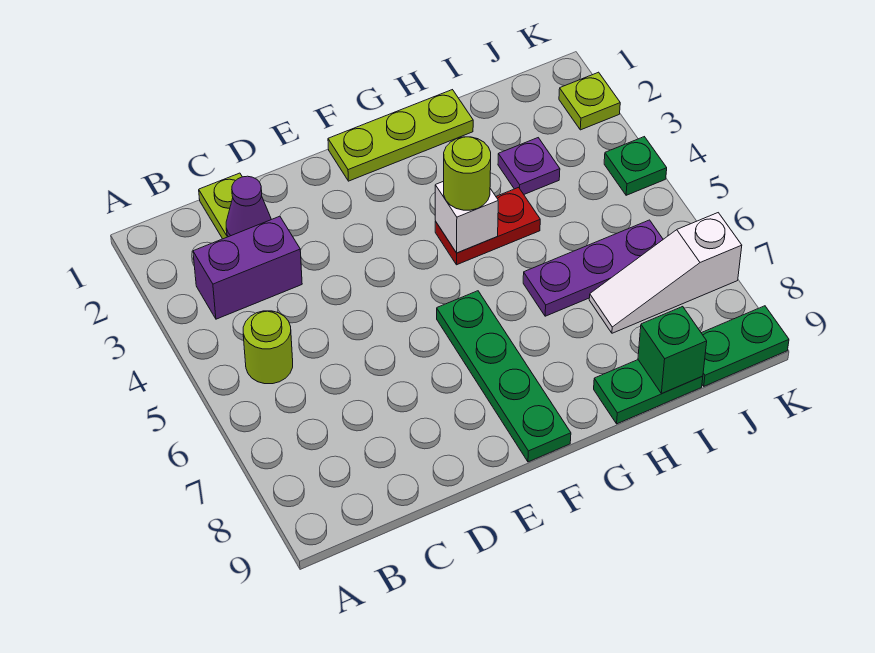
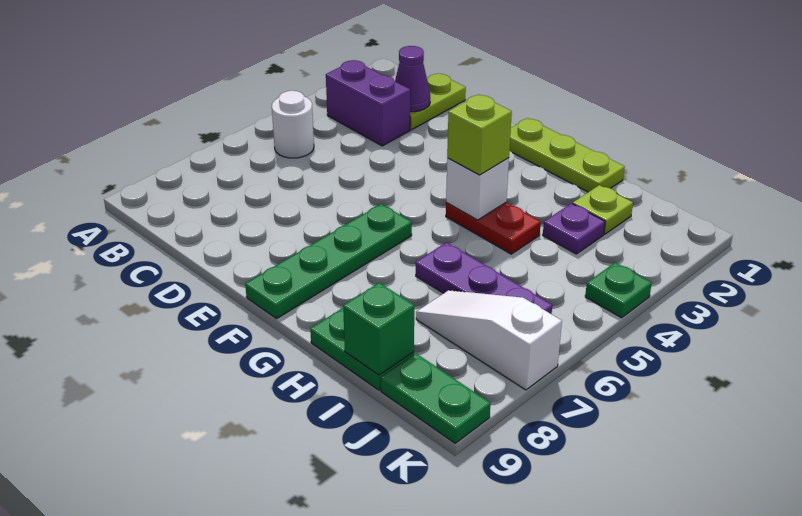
lime 1x1 round brick [243,311,293,384] -> white 1x1 round brick [272,91,314,158]
lime 1x1 round brick [444,137,491,210] -> lime 1x1 brick [447,95,512,175]
lime 1x1 plate [559,72,620,130] -> lime 1x1 plate moved to [573,185,633,234]

